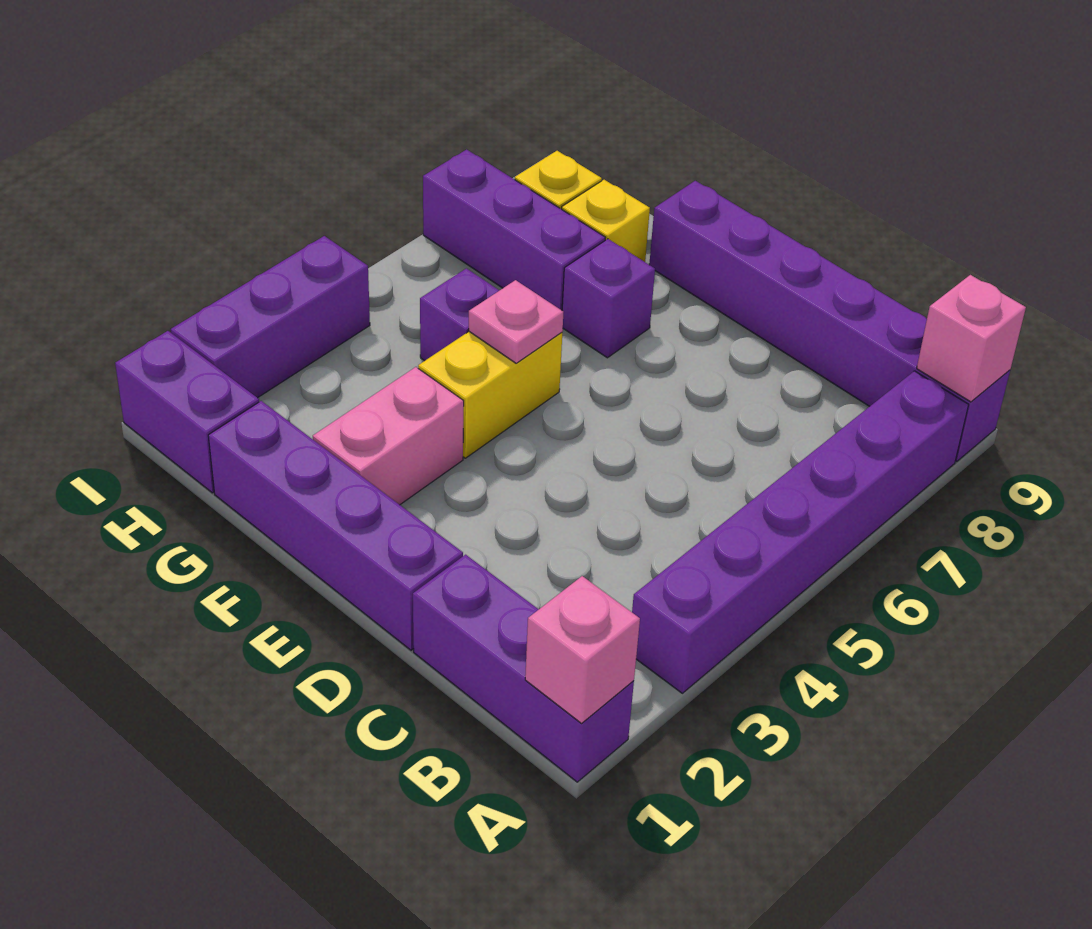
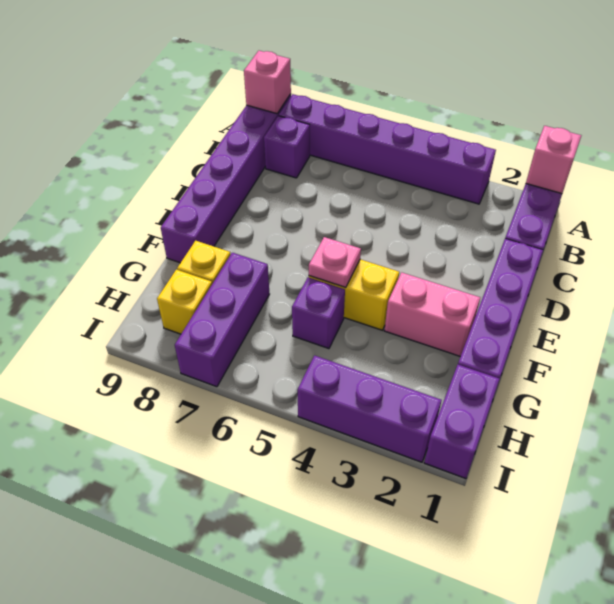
purple 1x1 brick [562,239,655,358] -> purple 1x1 brick moved to [264,116,310,178]

